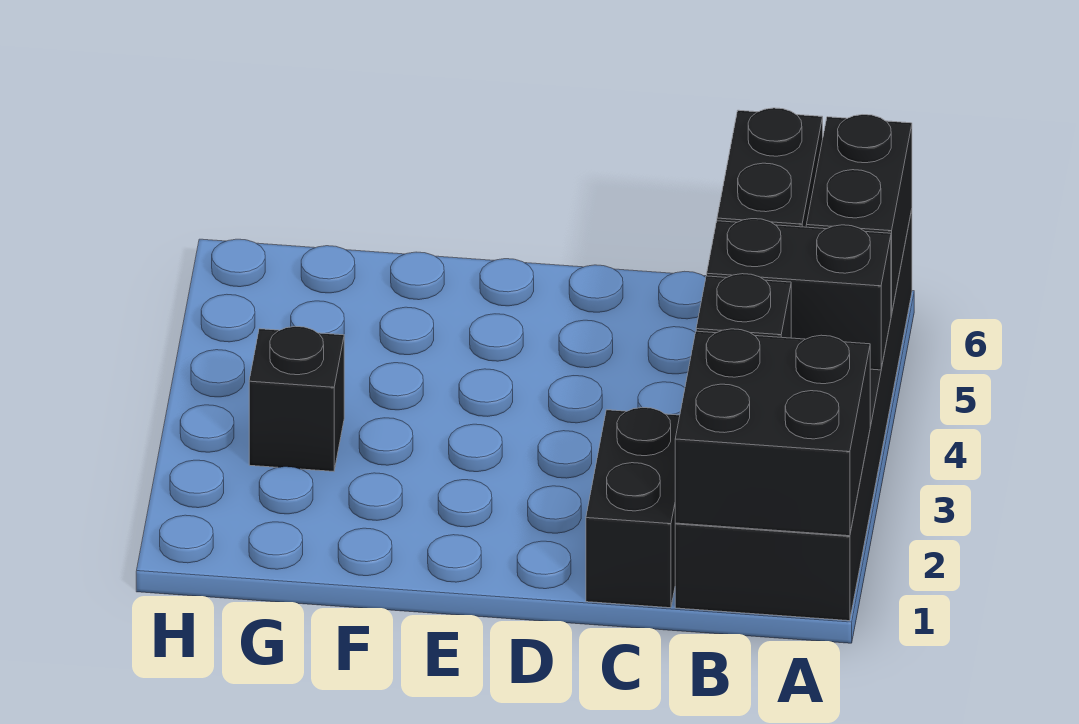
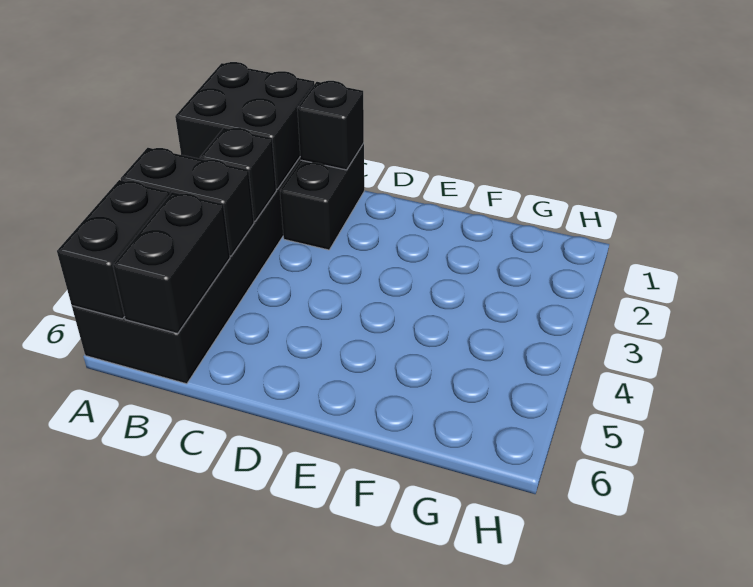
black 1x1 brick [249,326,344,471] -> black 1x1 brick moved to [297,81,364,170]

